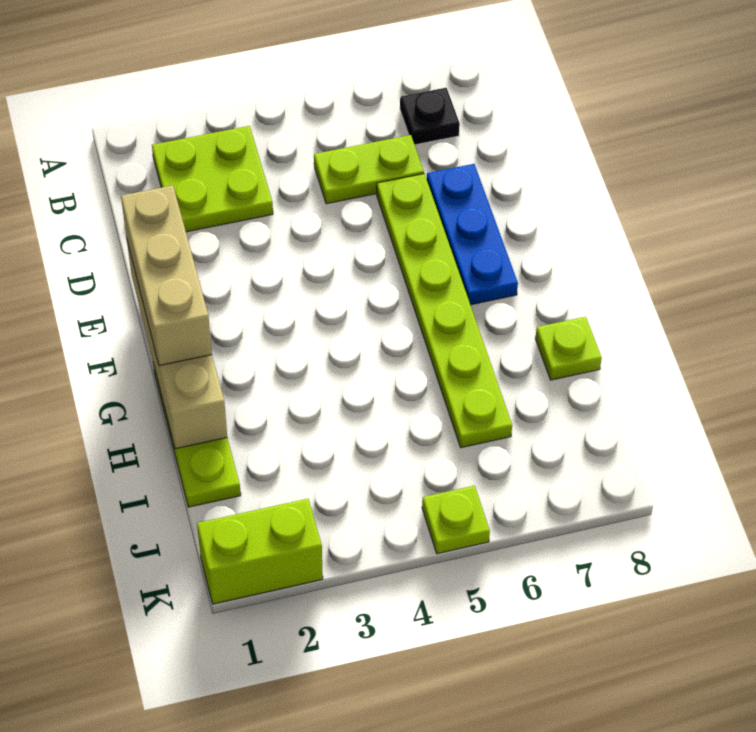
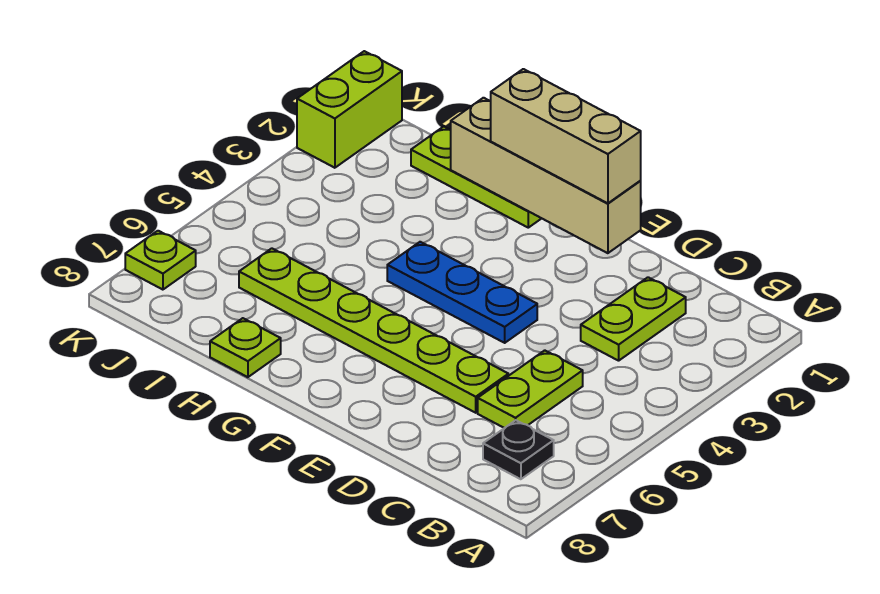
lime 2x2 plate [152,126,273,232] -> lime 1x2 plate [581,277,686,361]
blue 1x3 plate [427,164,518,305] -> blue 1x3 plate moved to [387,242,537,343]
lime 1x1 plate [422,486,490,554] -> lime 1x1 plate moved to [125,231,196,290]

